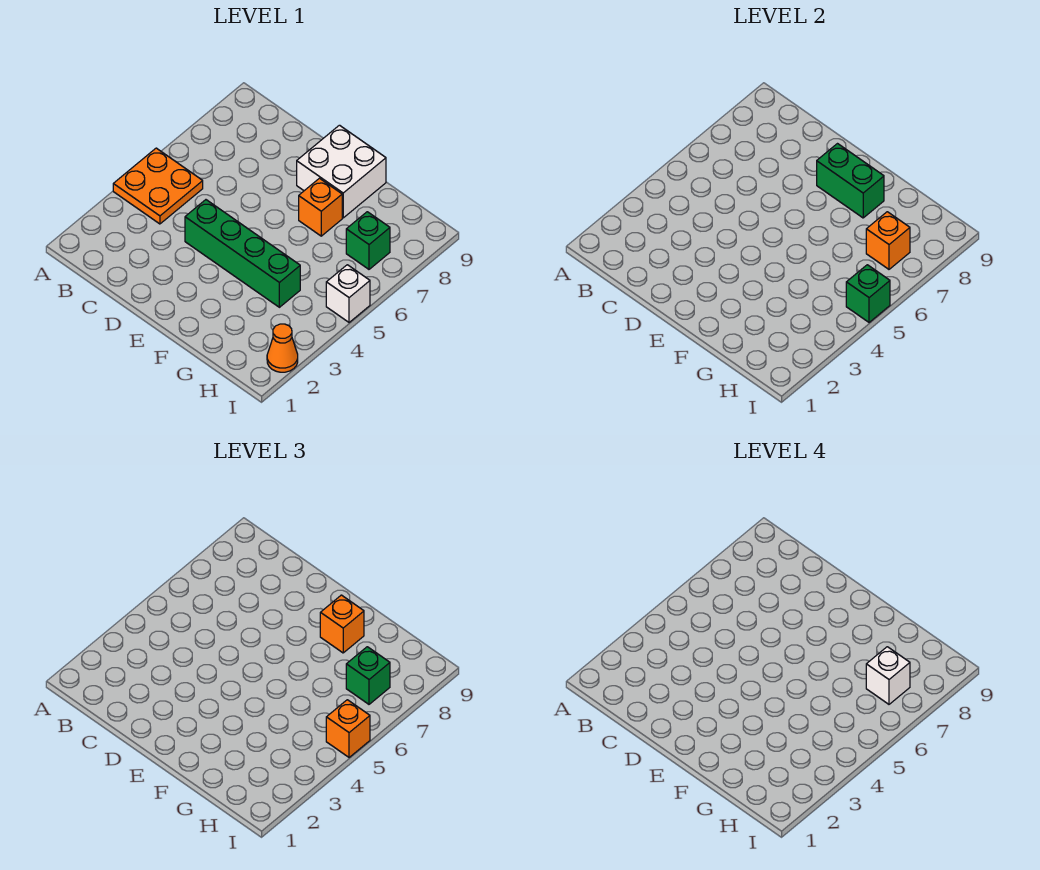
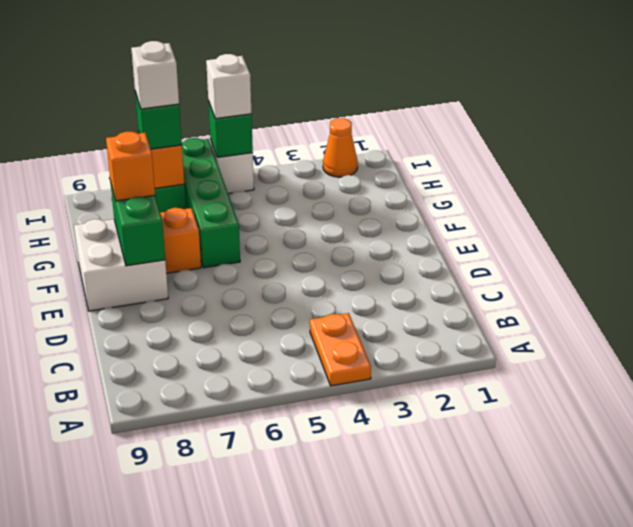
orange 2x2 plate [113,148,203,224] -> orange 1x2 plate [310,313,371,386]
green 1x4 brick [185,200,300,307] -> green 1x4 brick moved to [182,138,240,268]
orange 1x1 brick [326,700,370,757] -> white 1x1 brick [206,54,251,119]

